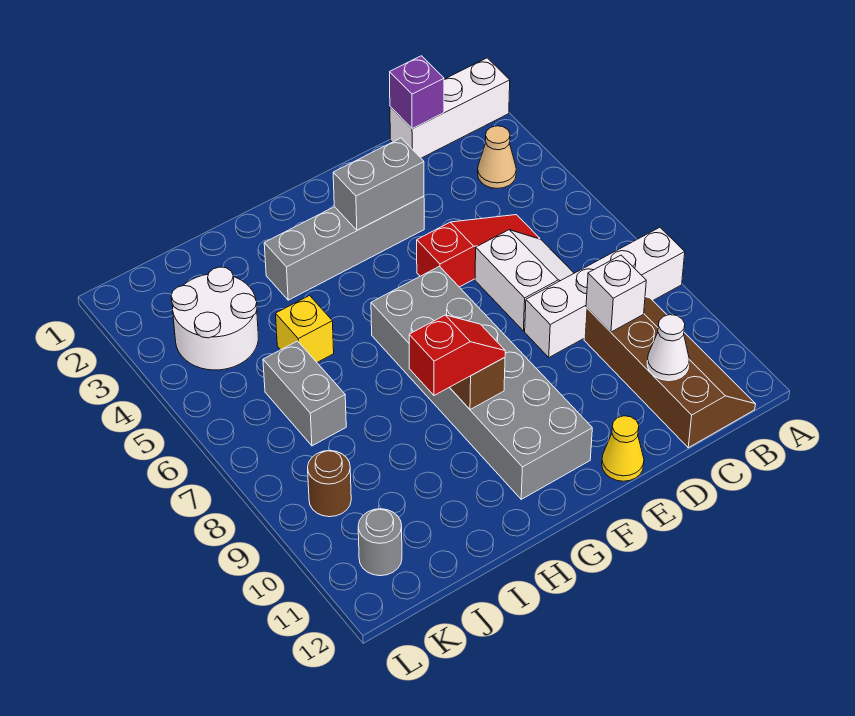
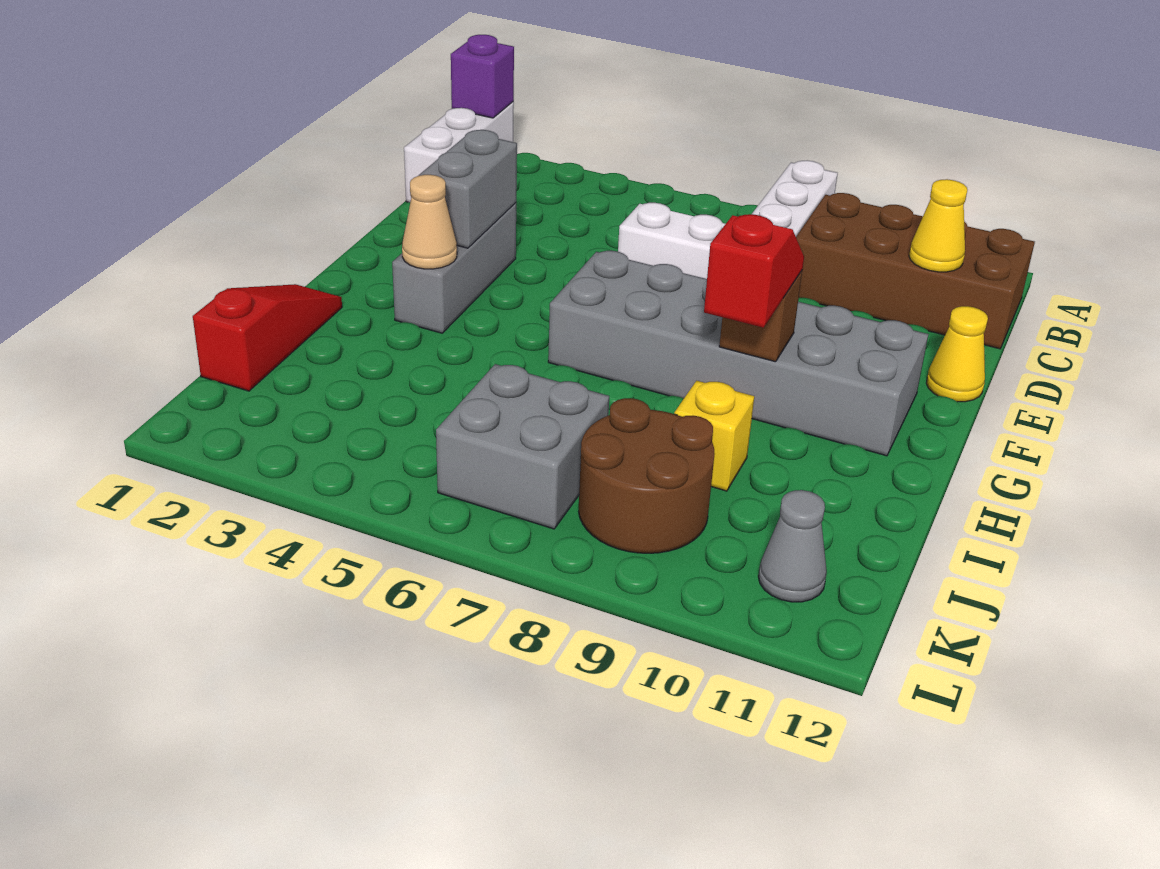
tan 1x1 cone [478,126,516,188] -> tan 1x1 cone moved to [402,175,457,269]
brown 2x4 slope [584,297,755,448] -> brown 2x4 brick [796,193,1035,349]
purple 1x1 brick [390,56,444,129] -> purple 1x1 brick moved to [451,35,514,118]
red 1x3 slope [417,215,540,287] -> red 1x3 slope moved to [193,284,342,391]
white 1x1 brick [586,255,646,332] -> none
white 1x1 cone [647,315,689,381] -> yellow 1x1 cone [909,179,967,272]
grey 1x4 brick [264,196,424,300] -> grey 1x3 brick [392,203,516,333]
yellow 1x1 brick [276,296,334,362] -> yellow 1x1 brick moved to [674,381,754,491]
white 2x2 round brick [171,267,259,370] -> none
grey 1x2 brick [263,341,346,446] -> grey 2x2 brick [436,364,609,529]
brown 1x1 round brick [308,451,351,517] -> brown 2x2 round brick [579,398,714,553]
grey 1x1 round brick [358,509,402,576] -> grey 1x1 cone [758,490,827,602]

